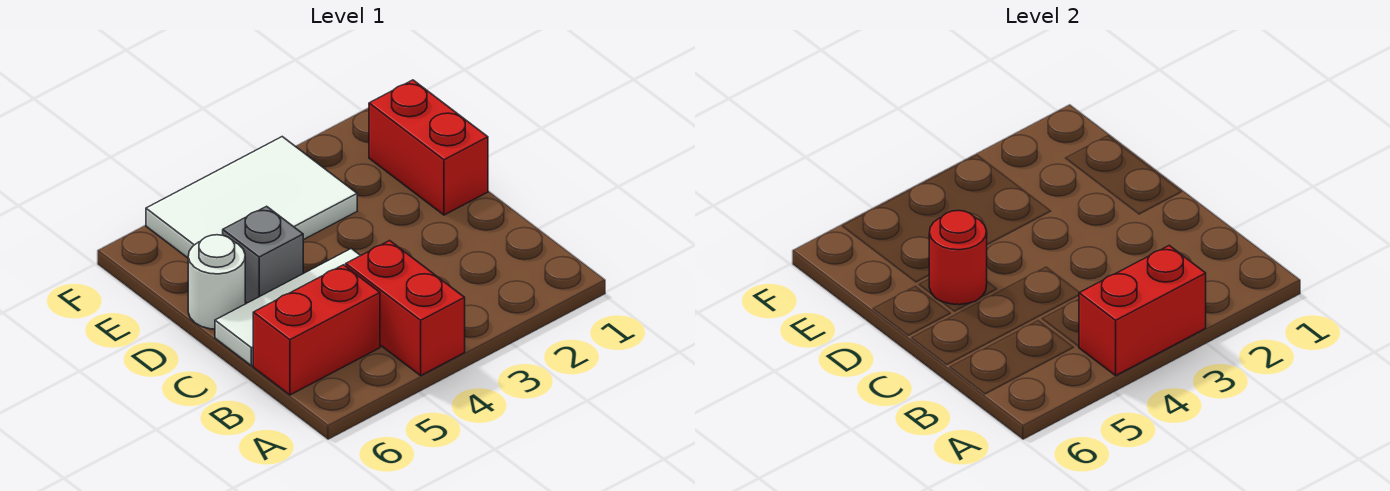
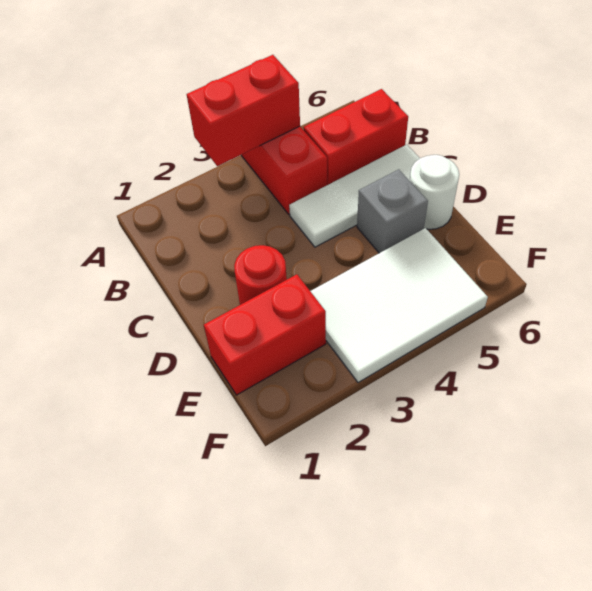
red 1x2 brick [369,80,488,215] -> red 1x2 brick turned to [204,274,326,395]
red 1x1 round brick [929,211,987,305] -> red 1x1 round brick moved to [234,245,287,305]

